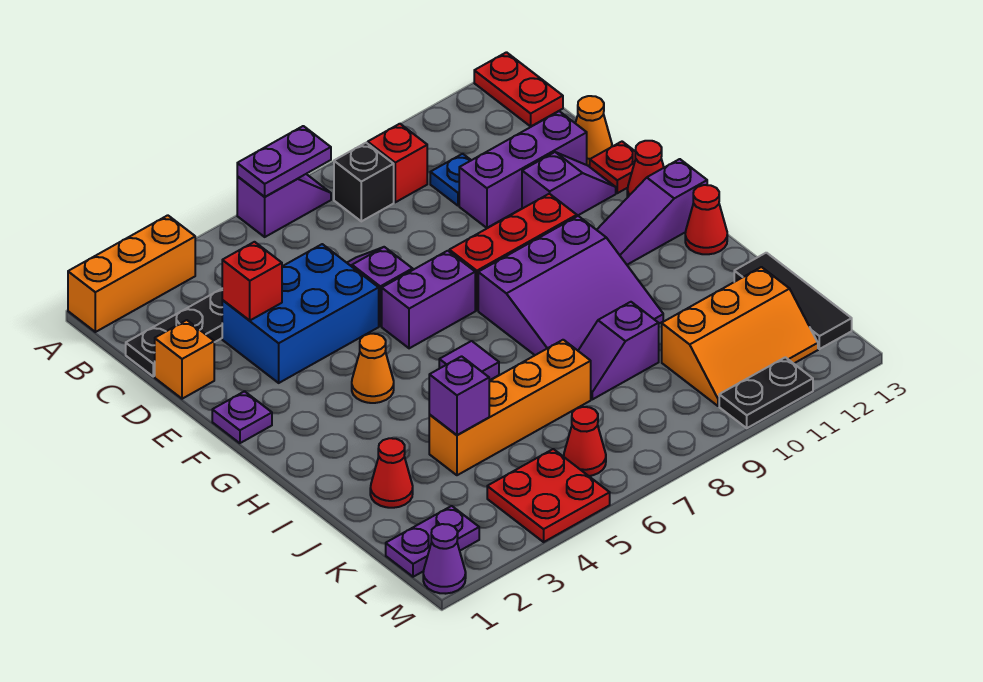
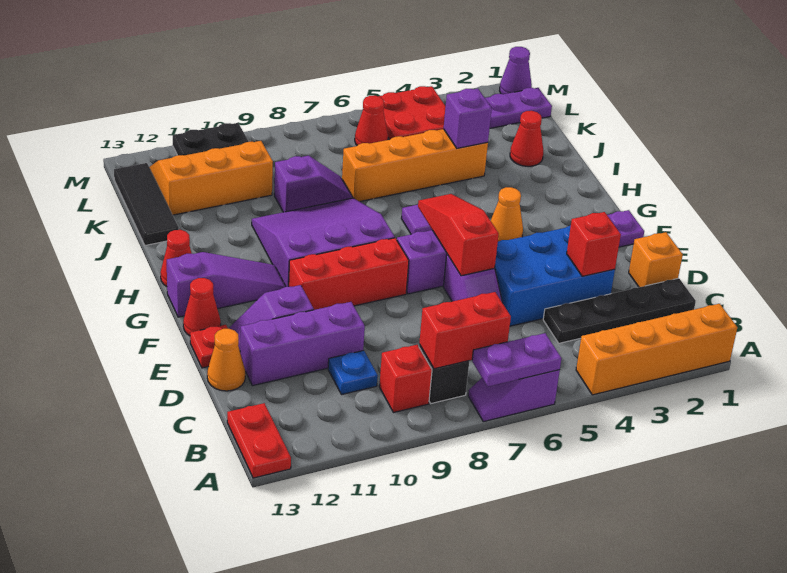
orange 1x3 brick [68,215,195,332] -> orange 1x4 brick [576,304,737,395]
none -> red 1x2 brick [419,292,511,369]
none -> red 1x3 slope [418,194,499,276]

